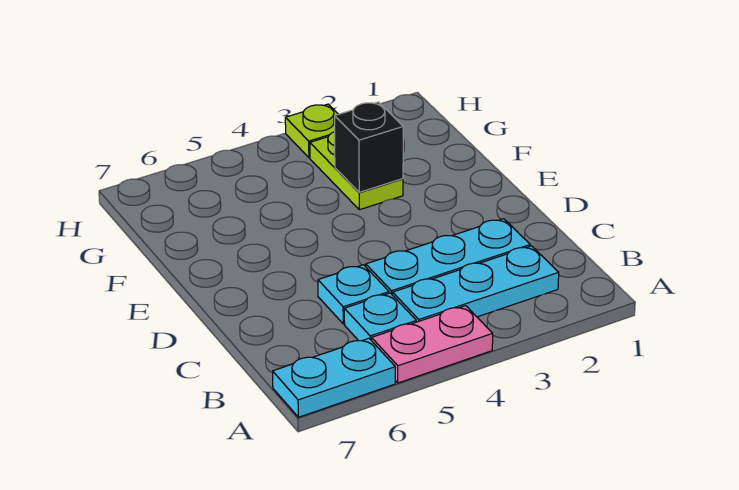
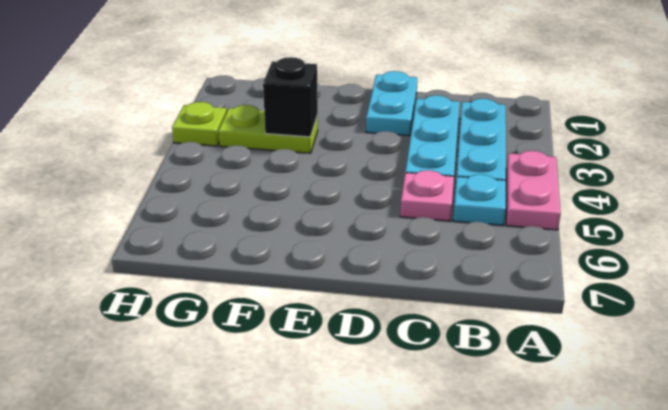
cyan 1x2 plate [273,338,395,417] -> cyan 1x2 plate moved to [366,71,417,136]
cyan 1x1 plate [318,265,389,324] -> pink 1x1 plate [400,170,454,221]

